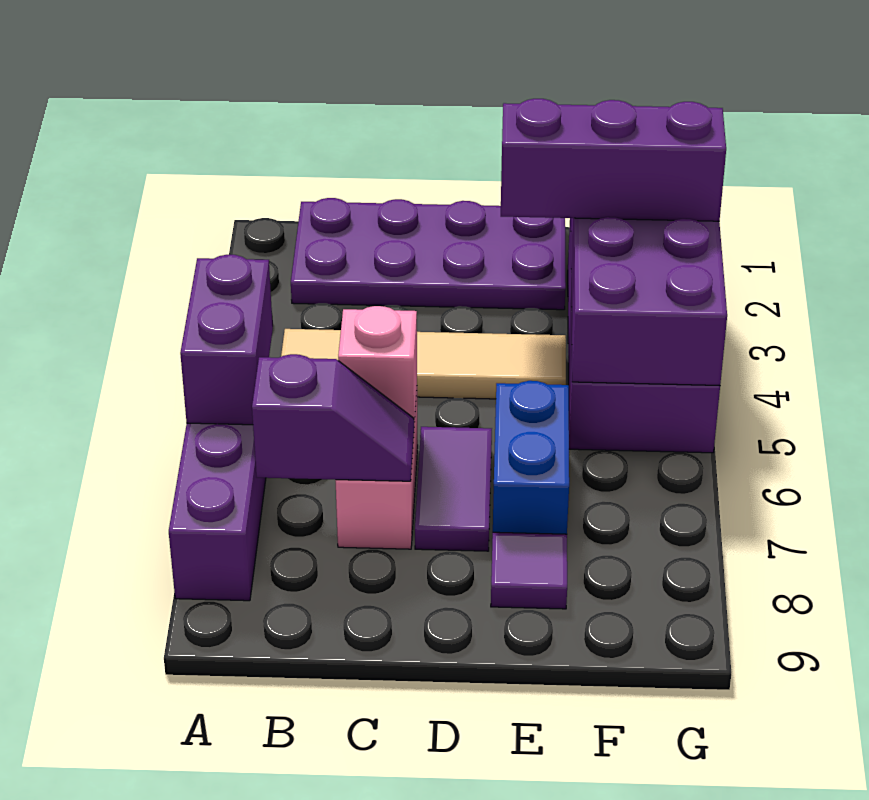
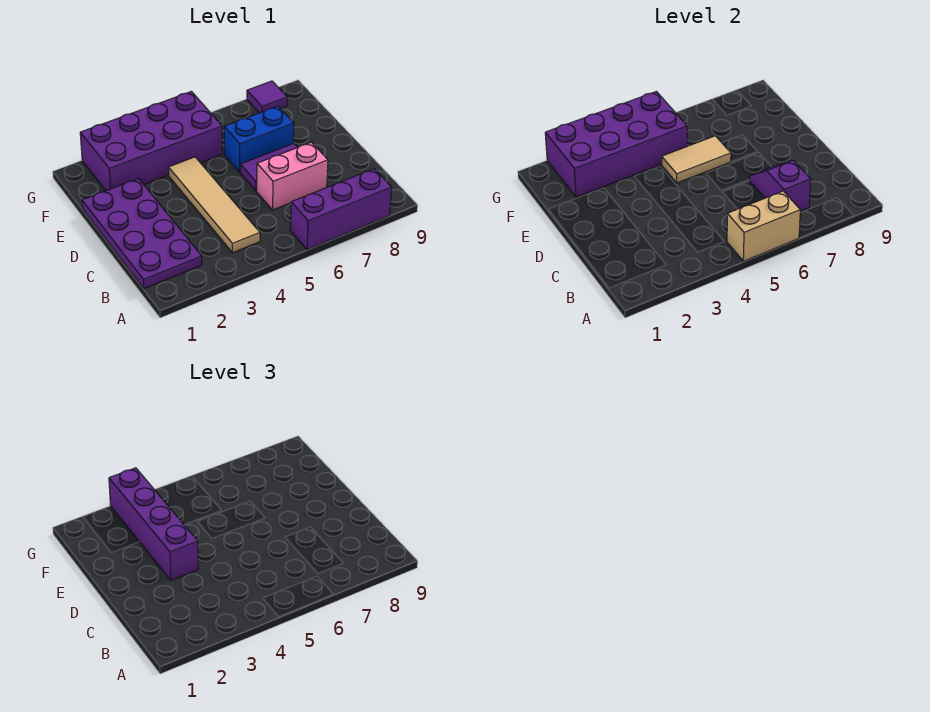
purple 1x2 brick [180,255,273,425] -> tan 1x2 brick [727,191,800,261]
pink 1x1 brick [338,306,417,422] -> none
purple 1x3 brick [501,99,726,221] -> purple 1x4 brick [109,468,198,580]
none -> tan 1x2 tile [662,136,731,183]
purple 1x1 tile [491,532,567,609] -> purple 1x1 tile moved to [247,81,287,113]

